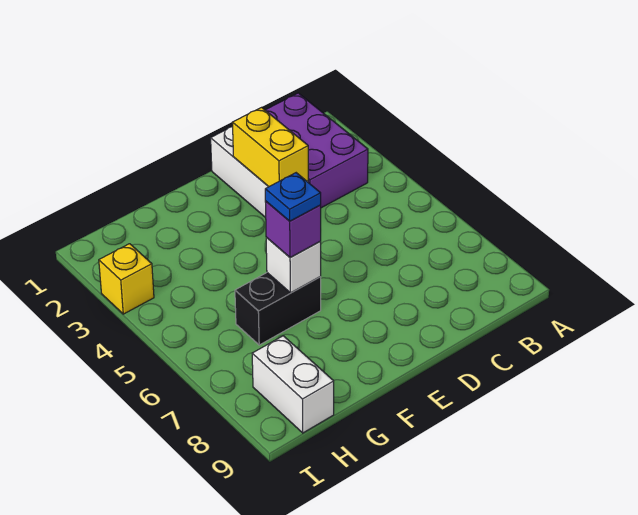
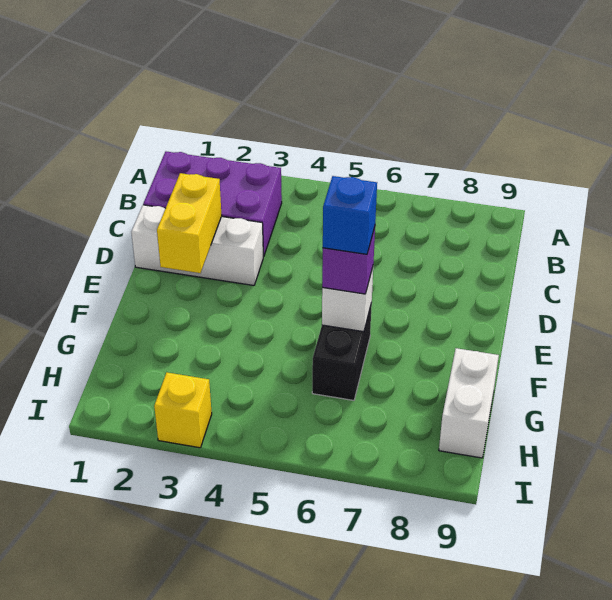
yellow 1x2 brick [232,107,308,187] -> yellow 1x2 brick turned to [157,173,222,273]
blue 1x1 plate [265,173,321,221] -> blue 1x1 brick [323,176,377,254]
white 1x2 brick [252,336,334,433] -> white 1x2 brick turned to [439,348,499,458]

